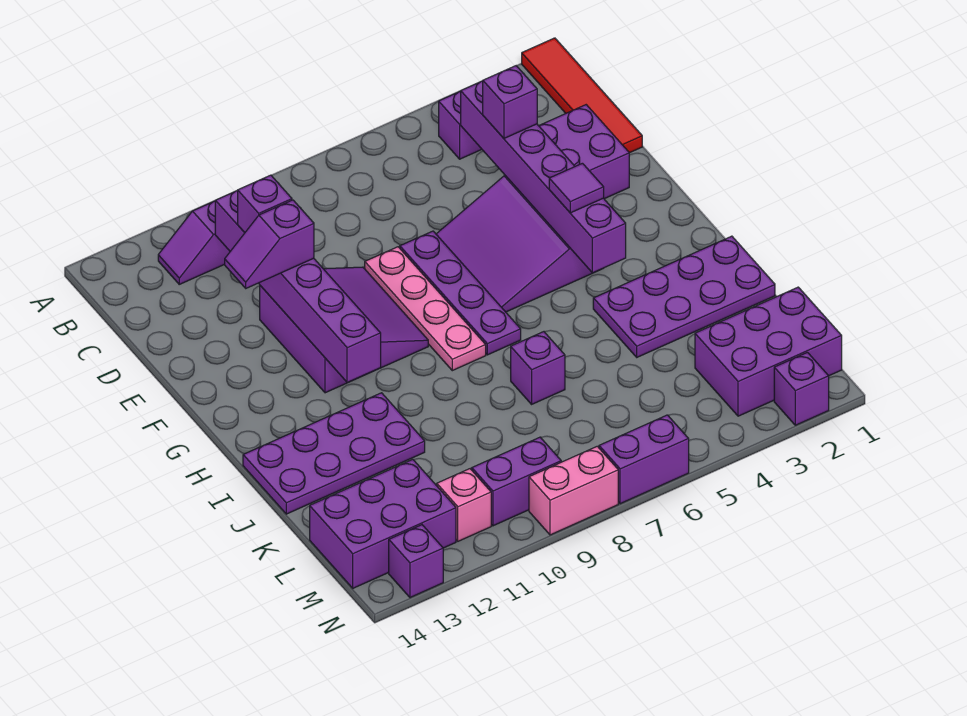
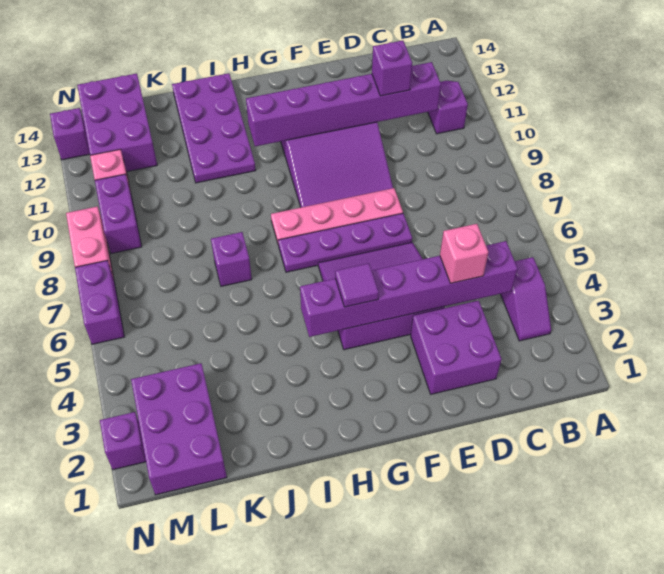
red 1x4 tile [522,38,642,153] -> none
purple 1x1 brick [483,66,537,138] -> pink 1x1 brick [440,224,488,283]
purple 1x2 slope [225,200,314,288] -> none
purple 2x4 plate [593,236,775,357] -> none

